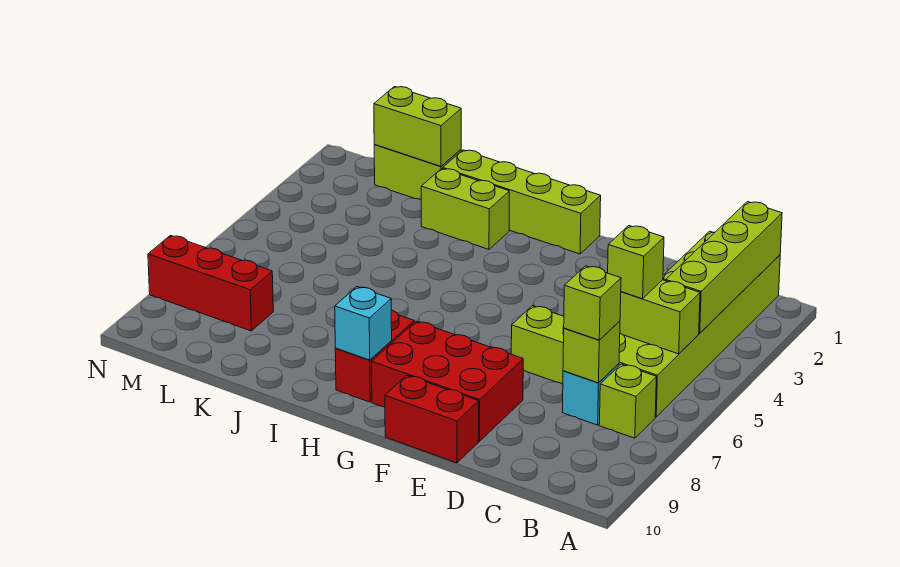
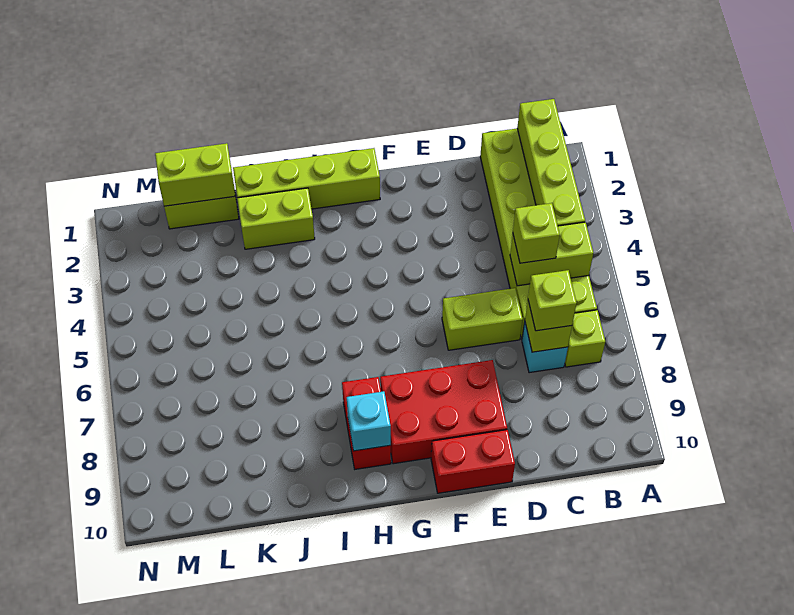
red 1x3 brick [148,235,273,331] -> none

